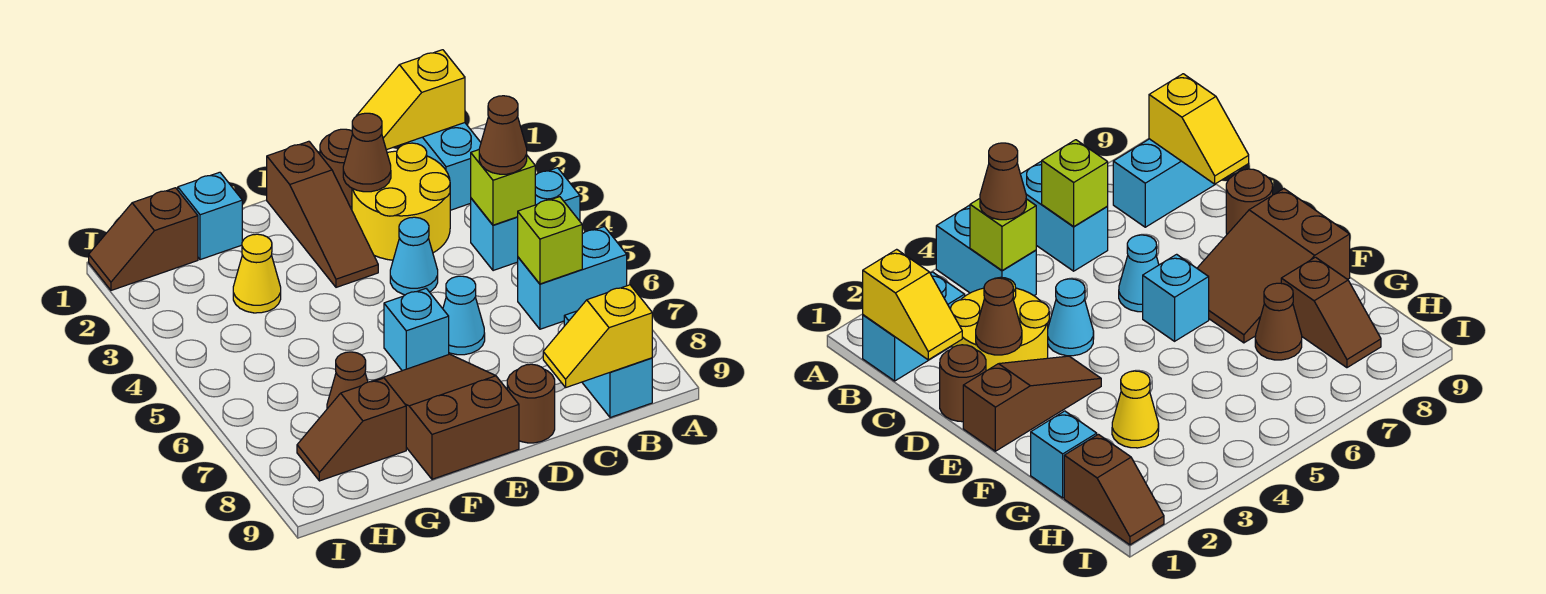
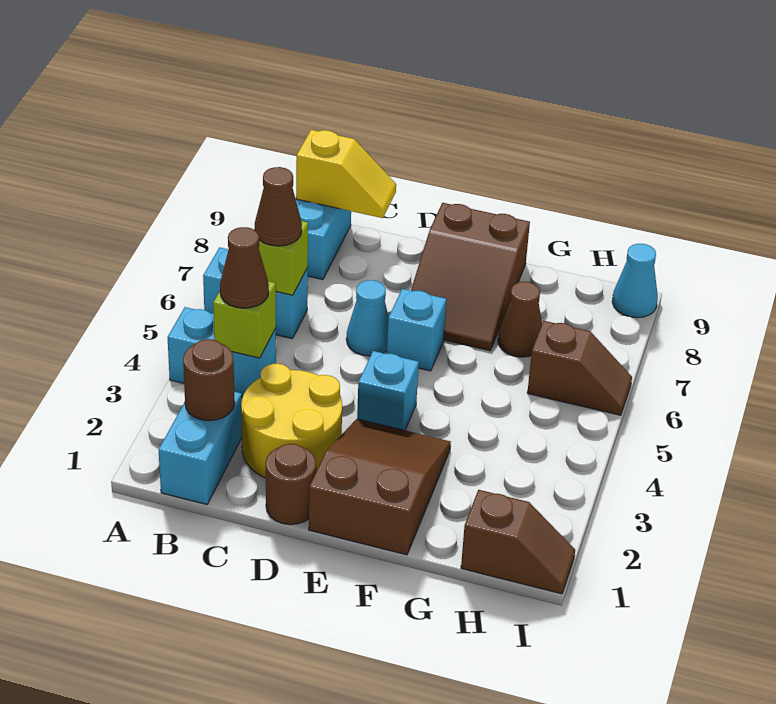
yellow 1x2 slope [357,50,465,150] -> none
brown 1x1 cone [343,113,391,192] -> brown 1x1 cone moved to [255,167,302,246]
cyan 1x1 cone [390,217,438,295] -> cyan 1x1 cone moved to [612,244,658,318]
brown 1x1 round brick [507,364,555,443] -> brown 1x1 round brick moved to [183,339,235,421]
brown 1x3 slope [267,141,378,287] -> brown 2x3 slope [309,419,451,555]
cyan 1x1 brick [178,172,242,260] -> cyan 1x1 brick moved to [357,351,419,430]
yellow 1x1 cone [233,234,281,313] -> none
brown 1x2 slope [297,378,406,481] -> brown 1x2 slope moved to [527,321,632,415]

